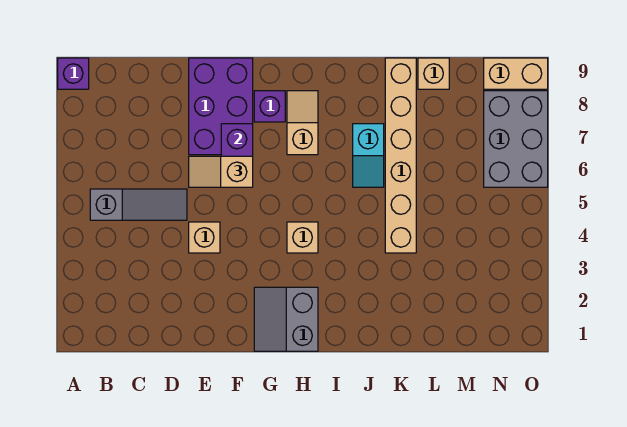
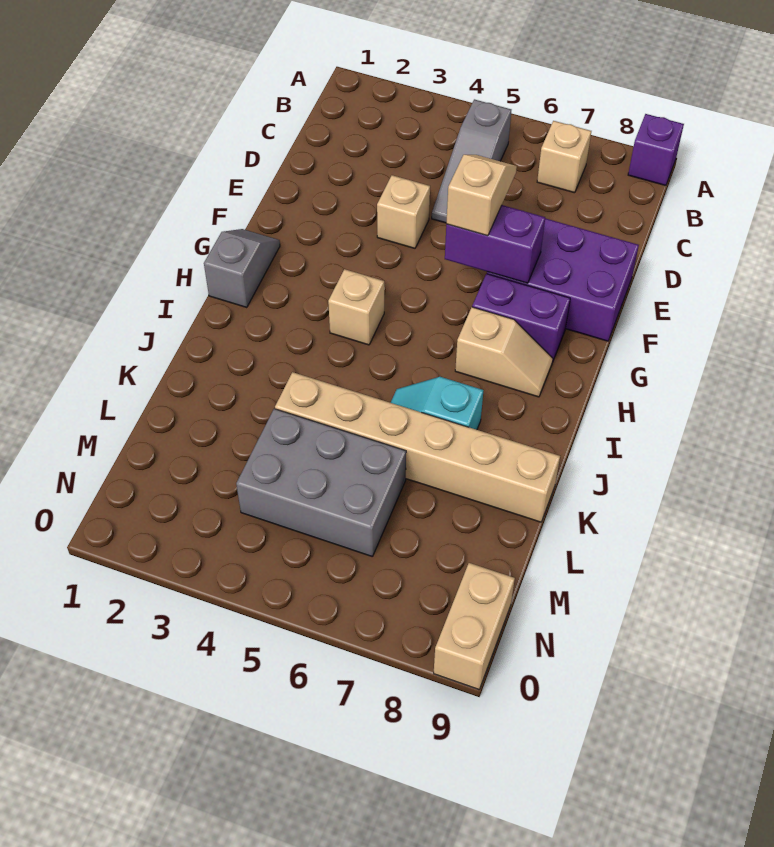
grey 2x2 slope [254,287,318,351] -> grey 1x2 slope [204,229,280,308]
purple 1x1 brick [254,91,285,122] -> purple 1x2 brick [472,274,570,362]
tan 1x1 brick [418,58,449,89] -> tan 1x1 brick moved to [537,121,591,193]
grey 2x3 brick [484,91,548,187] -> grey 2x3 brick moved to [236,409,406,557]

